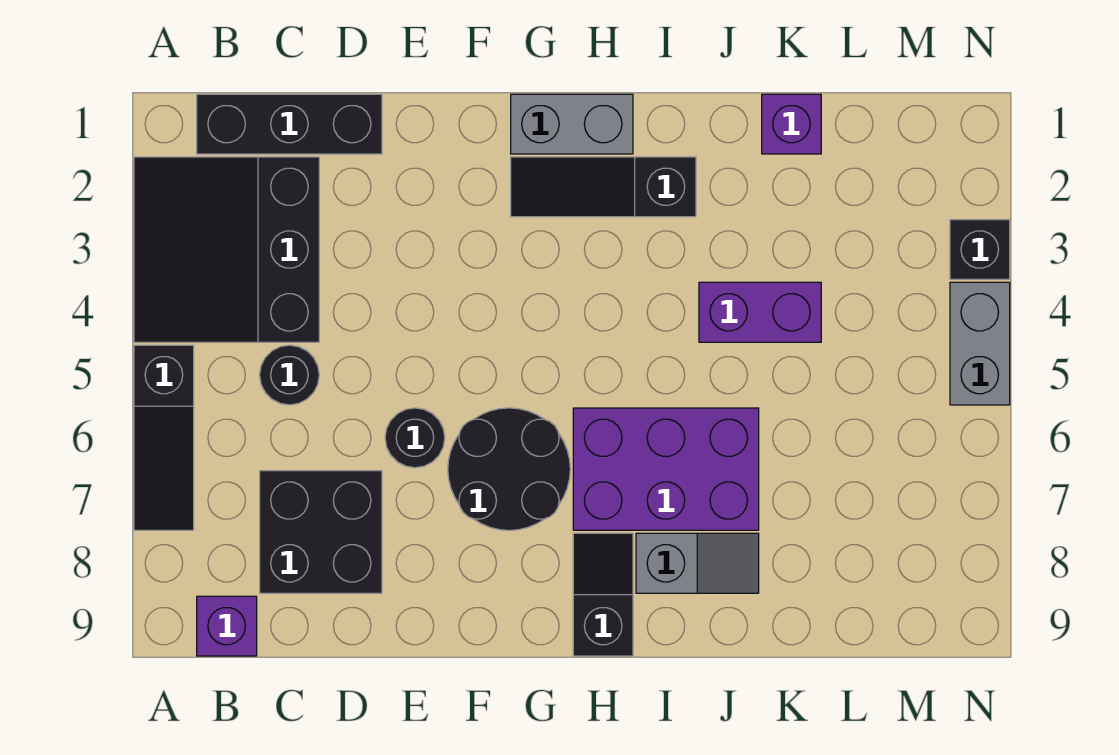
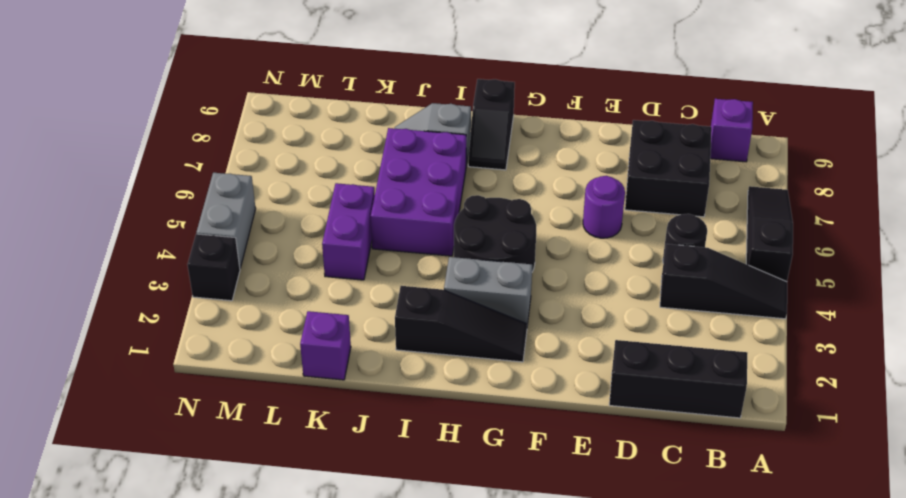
black 3x3 slope [134,157,319,342] -> black 1x3 slope [660,244,787,319]
black 1x1 round brick [385,408,445,468] -> purple 1x1 round brick [583,176,625,238]
black 2x2 round brick [448,408,570,530] -> black 2x2 round brick moved to [454,195,536,272]
grey 1x2 brick [511,94,633,154] -> grey 1x2 brick moved to [444,257,532,325]
purple 2x3 brick [573,408,759,530] -> purple 2x3 brick turned to [371,128,466,256]
purple 1x2 brick [699,282,821,342] -> purple 1x2 brick turned to [322,183,375,280]

